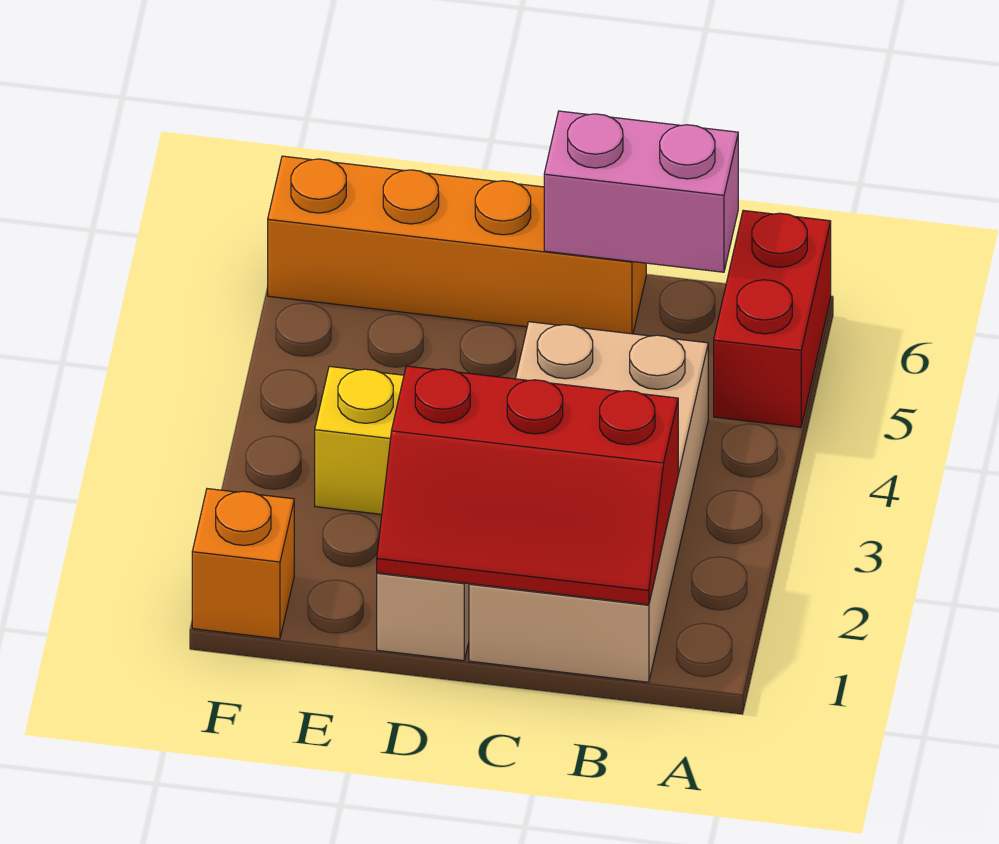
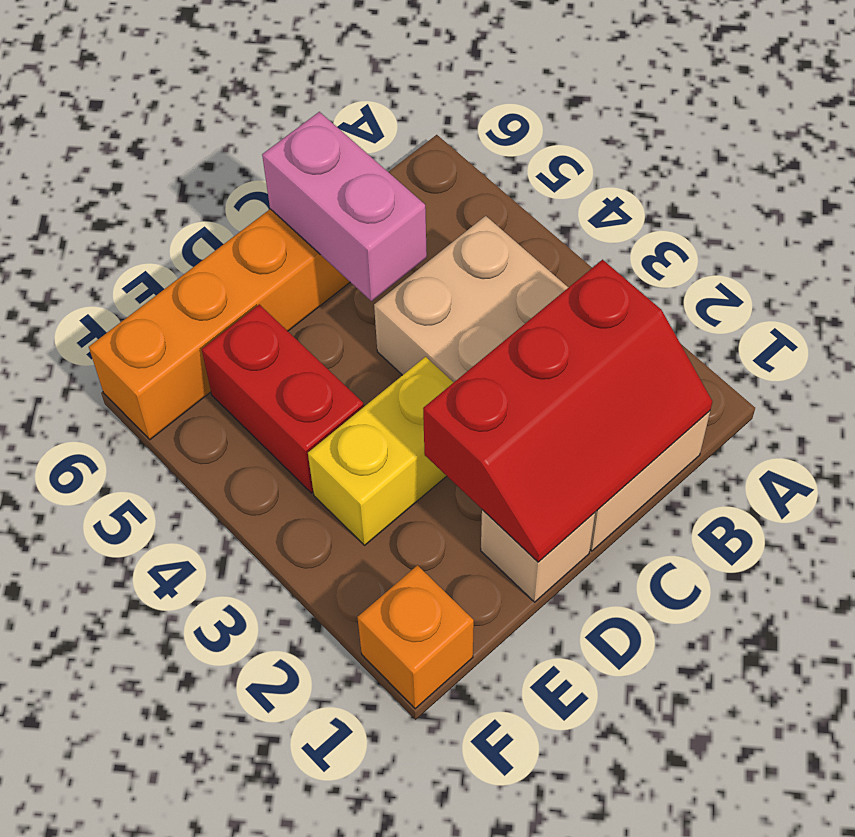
red 1x2 brick [714,210,831,427] -> red 1x2 brick moved to [202,304,364,493]
pink 1x2 brick [544,111,738,272] -> pink 1x2 brick turned to [262,112,427,301]

